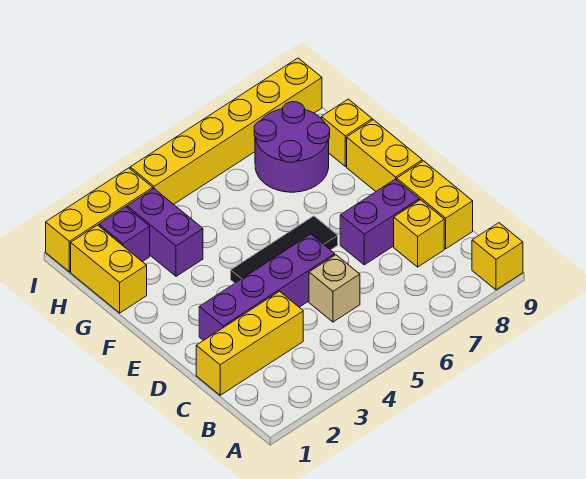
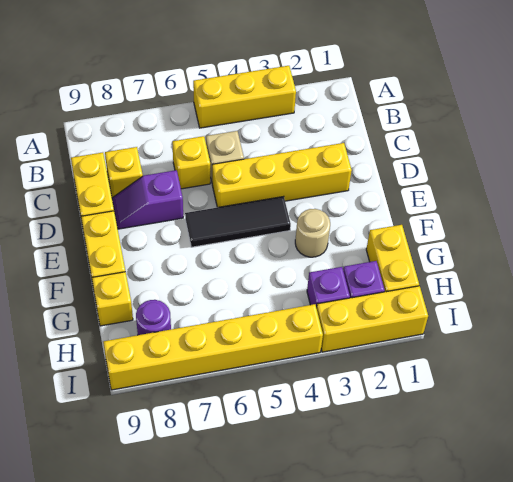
yellow 1x1 brick [472,223,523,290] -> yellow 1x1 brick moved to [172,136,210,189]
yellow 1x3 brick [196,291,303,395] -> yellow 1x3 brick moved to [193,66,296,128]
purple 1x4 brick [199,234,335,340] -> yellow 1x4 brick [212,143,352,207]
purple 1x2 brick [340,179,419,265] -> purple 1x2 slope [112,170,183,229]
none -> tan 1x1 round brick [295,209,330,257]
purple 1x2 brick [127,189,203,276] -> purple 1x1 brick [307,267,350,308]
purple 2x2 round brick [254,102,330,192] -> purple 1x1 round brick [136,300,171,335]

